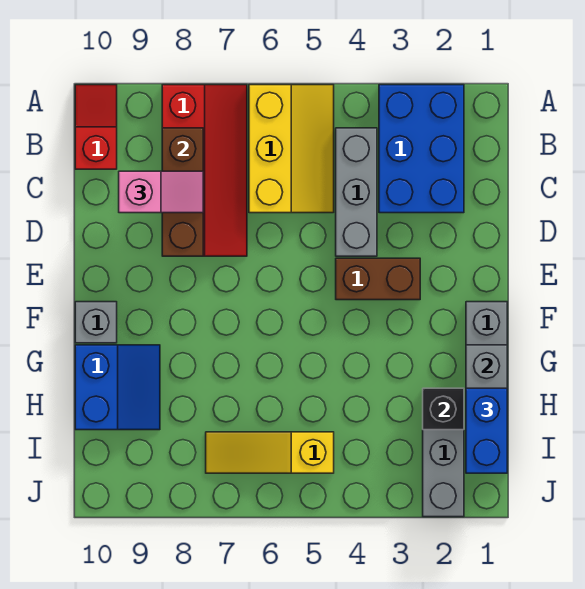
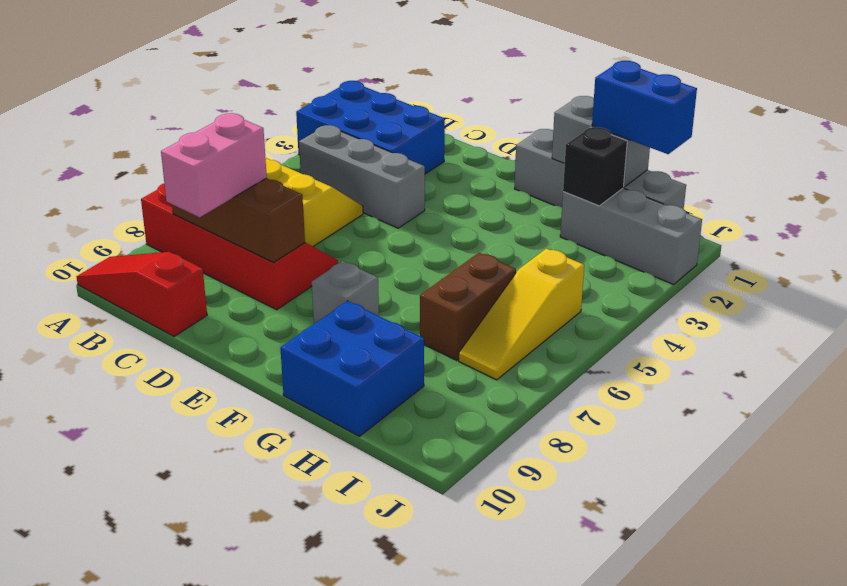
red 1x2 slope [75,85,117,169] -> red 1x3 slope [76,252,207,337]
pink 1x2 slope [119,171,203,213] -> pink 1x2 brick [161,113,267,217]
brown 1x2 brick [336,258,420,300] -> brown 1x2 brick moved to [420,253,516,360]
grey 1x1 brick [75,302,117,343] -> grey 1x1 brick moved to [312,261,379,324]
blue 2x2 slope [75,345,160,430] -> blue 2x2 brick [280,301,424,436]

